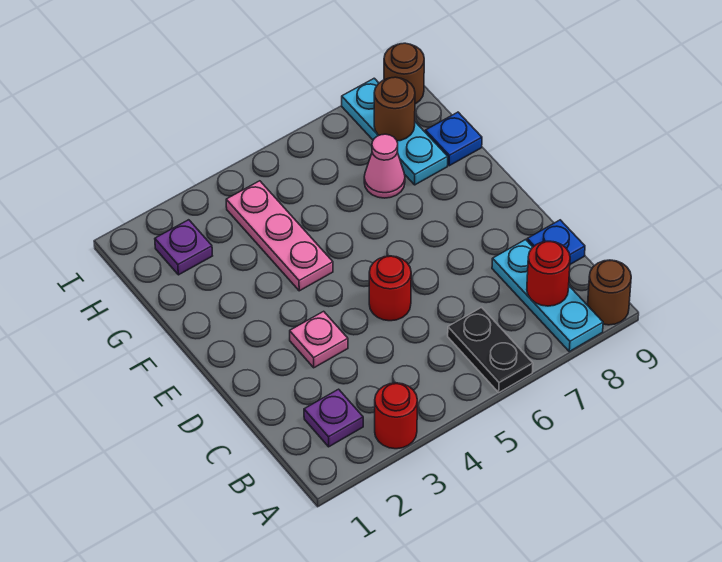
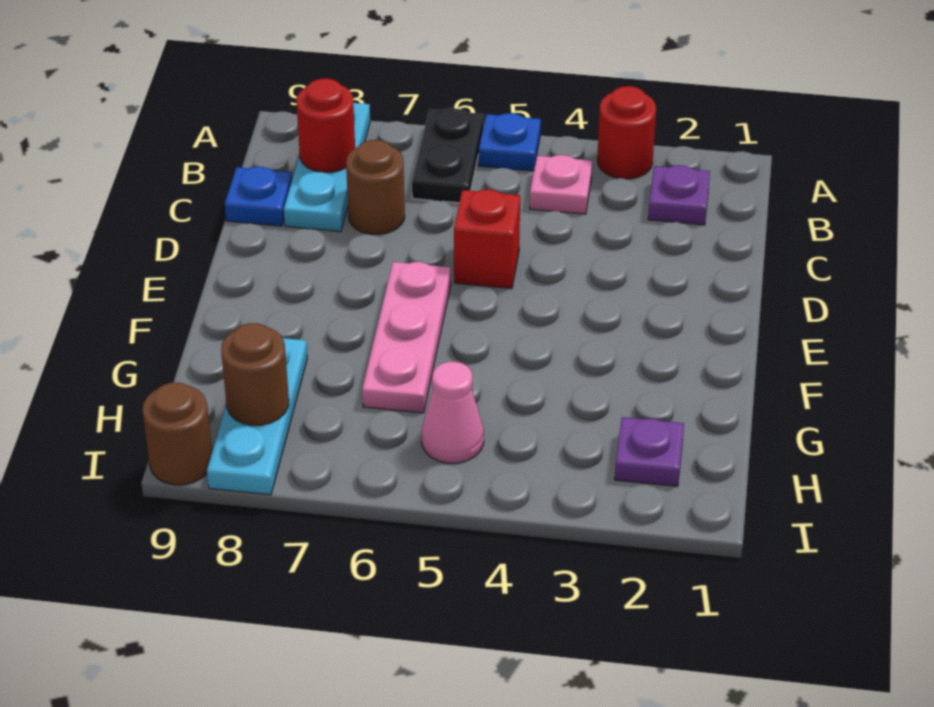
brown 1x1 round brick [588,260,631,325] -> brown 1x1 round brick moved to [346,140,405,235]
pink 1x1 plate [290,311,348,368] -> pink 1x1 plate moved to [530,155,592,214]
red 1x1 round brick [369,256,411,321] -> red 1x1 brick [454,190,520,289]
pink 1x3 plate [226,181,333,291] -> pink 1x3 plate moved to [362,262,451,413]
pink 1x1 cone [364,134,405,198] -> pink 1x1 cone moved to [422,362,484,463]
blue 1x1 plate [425,112,482,166] -> blue 1x1 plate moved to [479,113,541,171]

